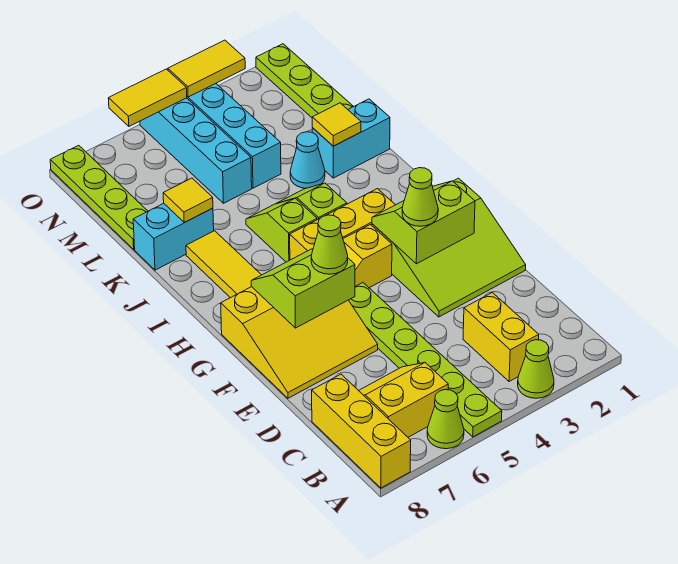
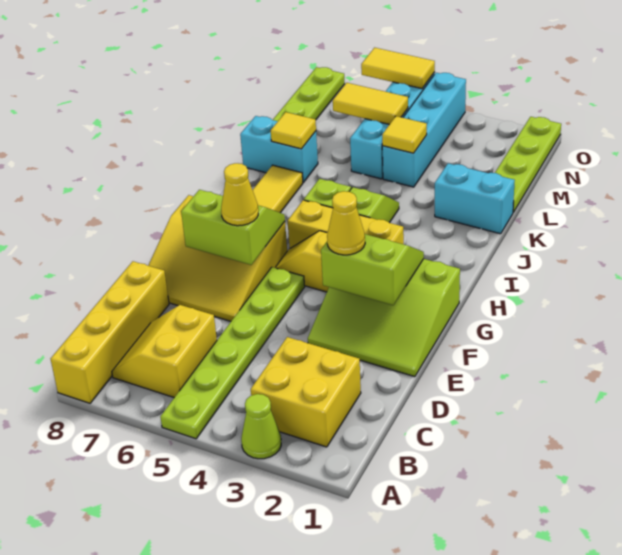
lime 1x1 cone [427,390,464,449] -> none
yellow 1x3 brick [312,374,411,488] -> yellow 1x4 brick [51,261,169,403]
yellow 1x2 brick [463,293,539,382] -> yellow 2x2 brick [251,337,361,447]
yellow 2x2 slope [359,363,448,437] -> yellow 2x2 slope turned to [112,305,217,397]
lime 1x1 cone [402,168,438,226] -> yellow 1x1 cone [327,191,365,255]
lime 1x1 cone [311,215,348,274] -> yellow 1x1 cone [221,163,258,226]
yellow 1x1 tile [312,103,361,146] -> yellow 1x1 tile moved to [382,116,427,153]
cyan 1x1 cone [290,132,325,188] -> none
yellow 1x2 tile [168,40,245,97] -> yellow 1x2 tile moved to [333,83,408,124]

